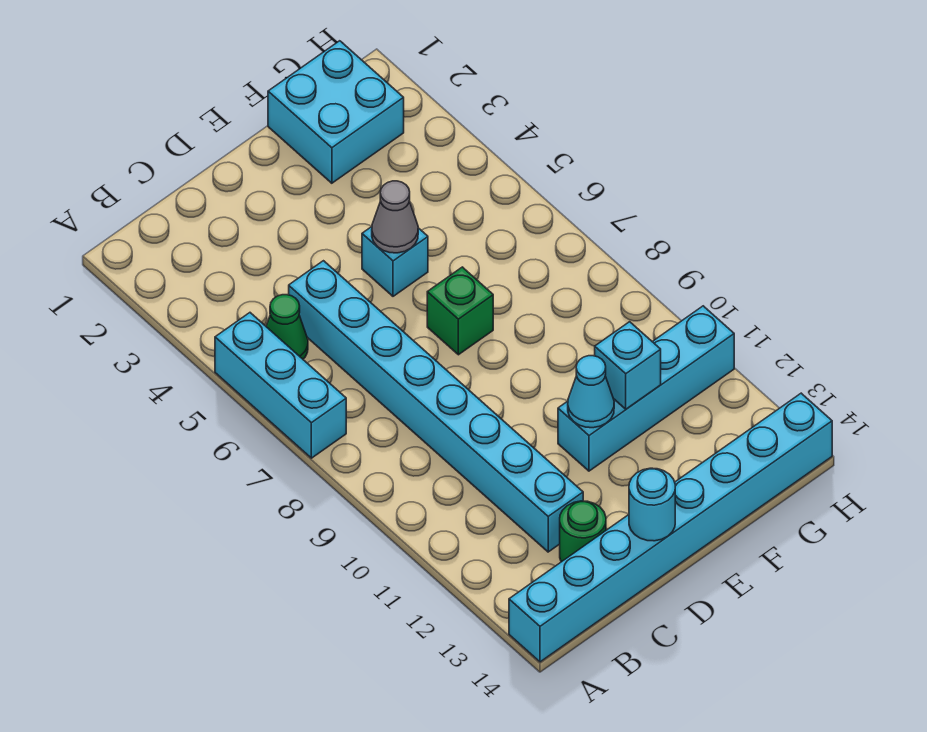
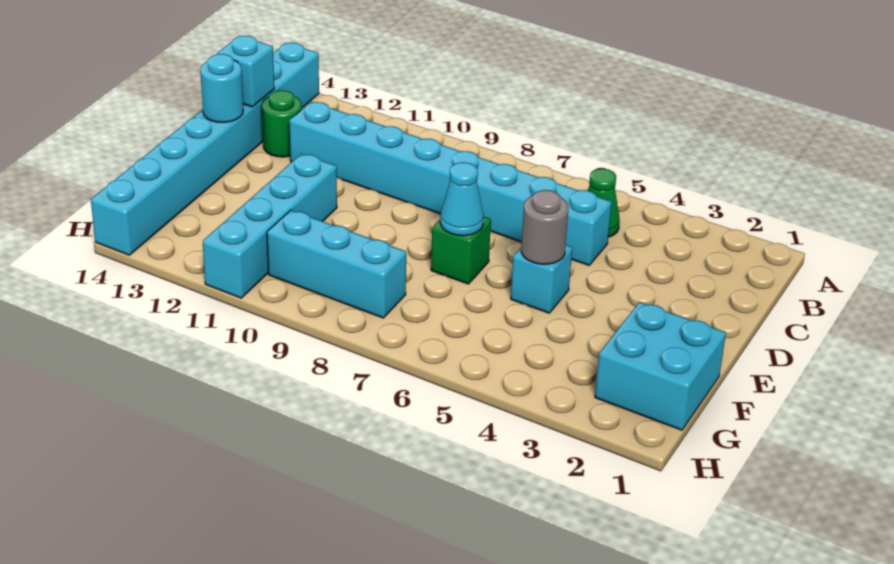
cyan 1x3 brick [215,313,346,458] -> cyan 1x3 brick moved to [267,210,406,318]
grey 1x1 cone [372,181,418,253] -> grey 1x1 round brick [521,190,568,264]
cyan 1x1 cone [568,356,614,428] -> cyan 1x1 cone moved to [440,162,484,236]
cyan 1x1 brick [595,322,661,409] -> cyan 1x1 brick moved to [217,36,274,107]

